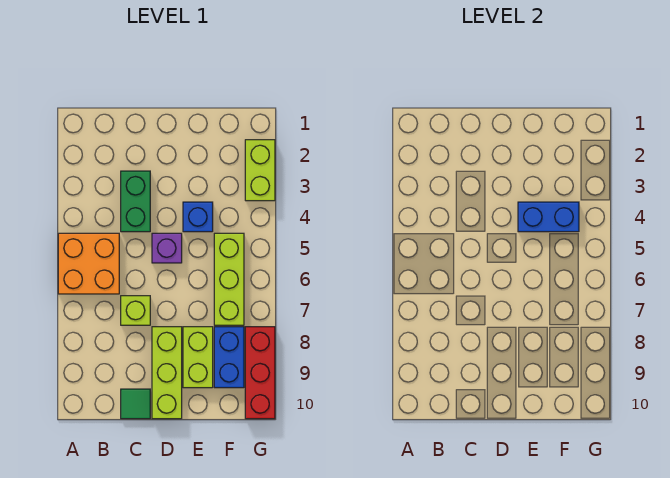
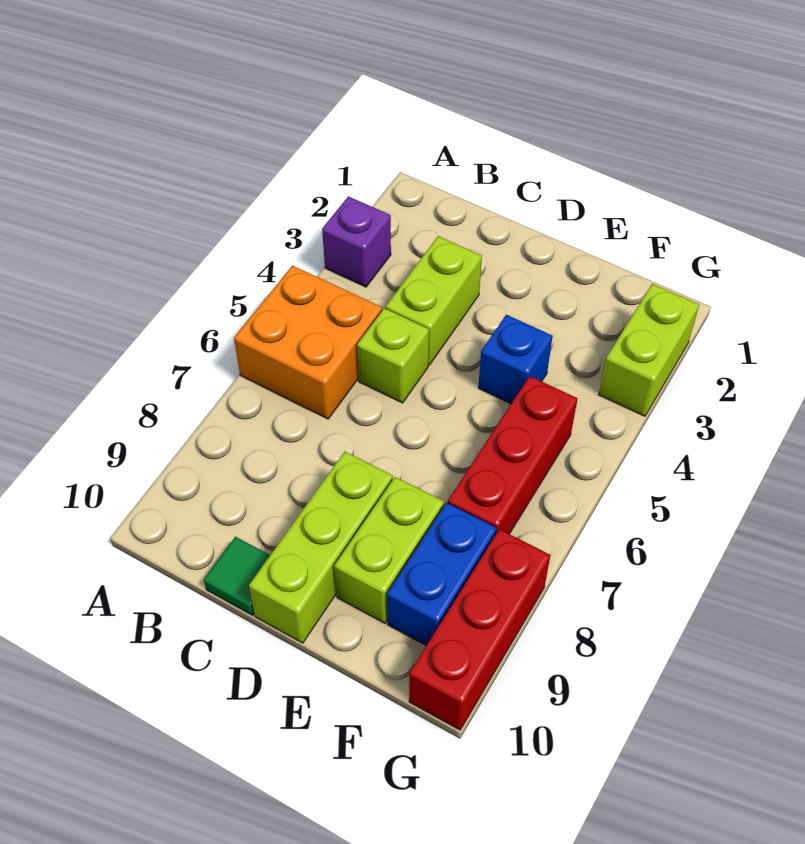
green 1x2 brick [121,171,150,232] -> lime 1x2 brick [385,236,482,365]
lime 1x1 brick [121,296,150,325] -> lime 1x1 brick moved to [357,308,429,403]
purple 1x1 brick [152,233,182,263] -> purple 1x1 brick moved to [322,196,391,287]
blue 1x2 brick [518,202,579,232] -> none
lime 1x3 brick [214,233,244,325] -> red 1x3 brick [448,376,577,534]

